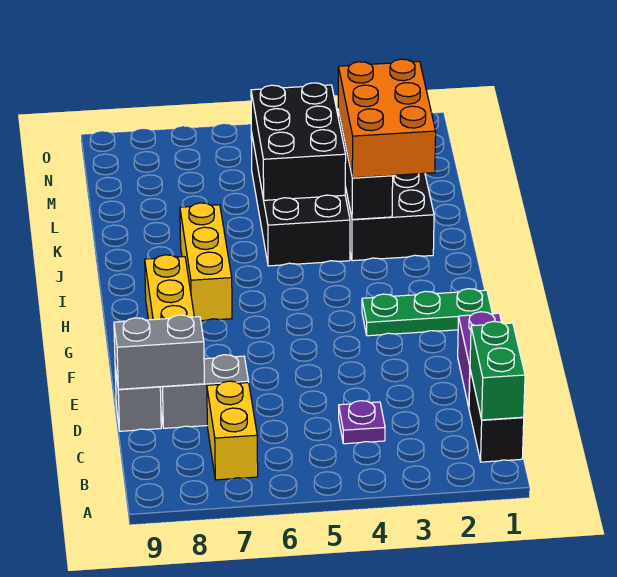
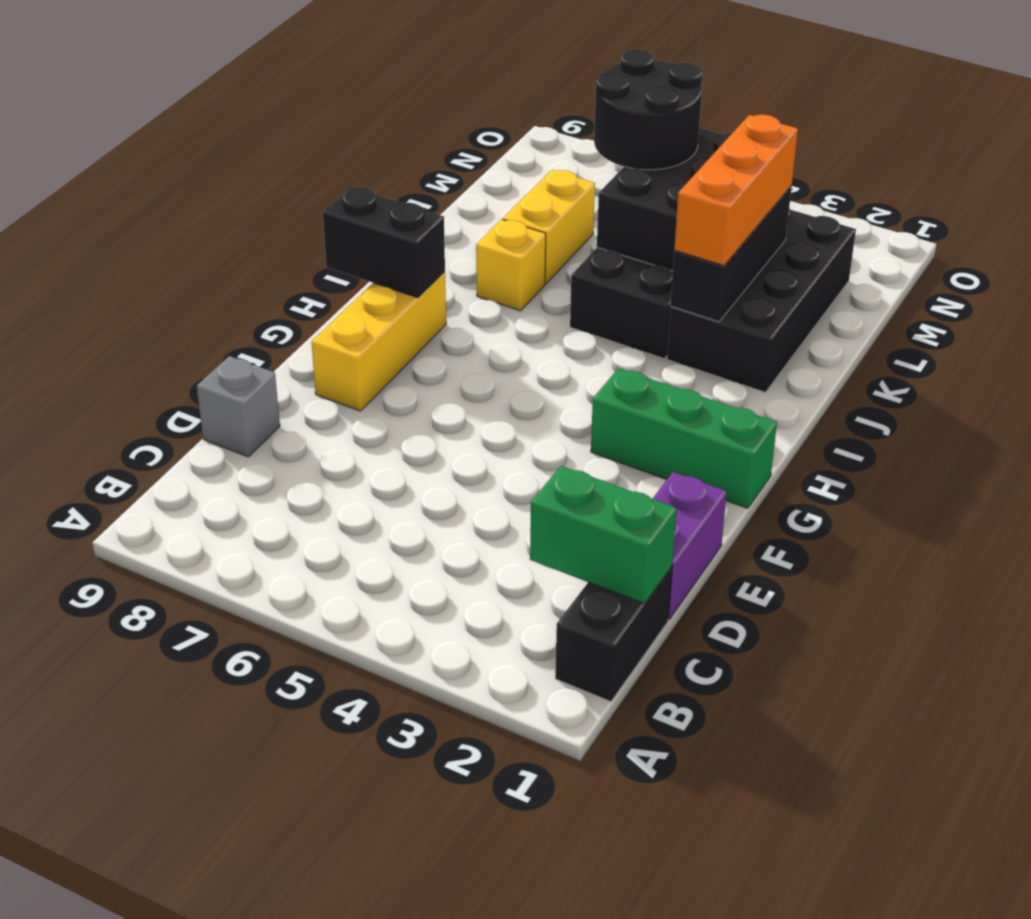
green 1x2 brick [470,321,525,420] -> green 1x2 brick turned to [530,466,677,603]
yellow 1x2 brick [207,381,258,480] -> yellow 1x2 brick moved to [503,170,595,284]
purple 1x1 plate [339,401,385,444] -> none
grey 1x2 brick [160,355,249,428] -> none
grey 1x2 brick [114,315,204,389] -> none
green 1x3 plate [362,289,492,336] -> green 1x3 brick [591,368,777,508]
yellow 1x3 brick [180,203,232,321] -> yellow 1x1 brick [476,219,546,311]
none -> black 1x2 brick [323,187,445,298]
orange 2x3 brick [338,59,436,178] -> orange 1x3 brick [674,115,798,266]
none -> black 2x2 round brick [594,50,702,170]

